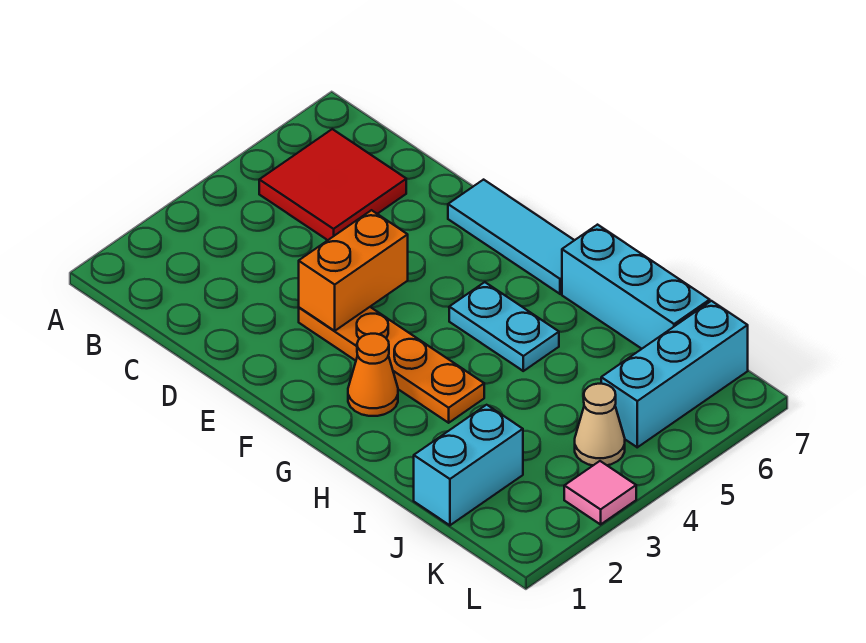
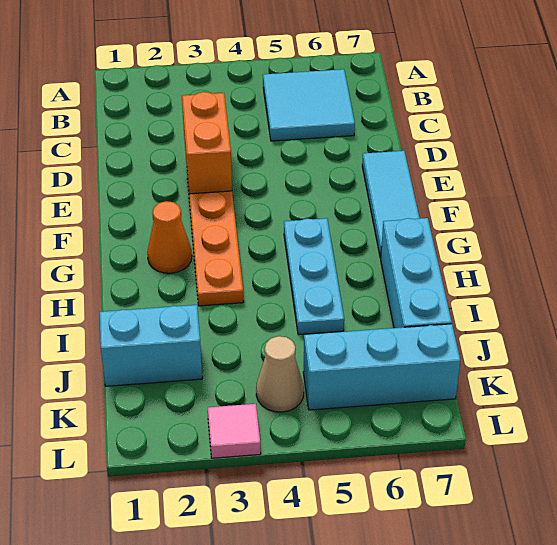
red 2x2 tile [259,129,406,240] -> cyan 2x2 tile [263,69,355,141]
orange 1x2 brick [299,210,408,331] -> orange 1x2 brick turned to [182,92,232,194]
cyan 1x2 plate [449,282,559,371] -> cyan 1x3 plate [284,218,344,335]

